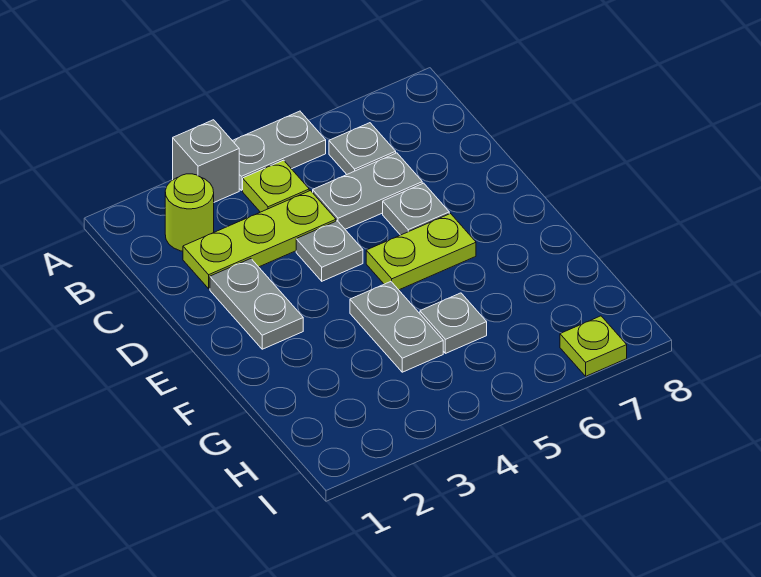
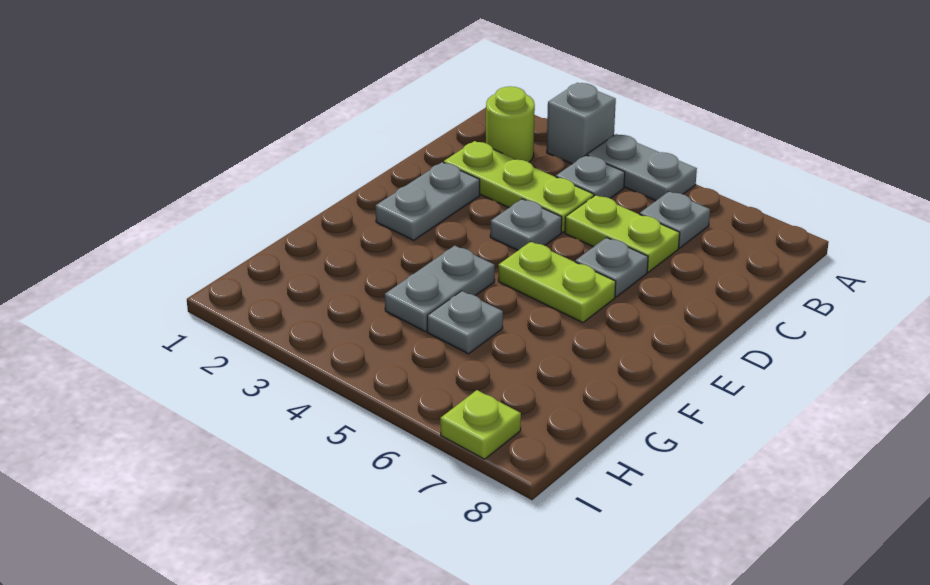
lime 1x1 plate [243,160,309,212] -> grey 1x1 plate [556,155,625,198]
grey 1x2 plate [313,153,422,229] -> lime 1x2 plate [565,195,680,272]

